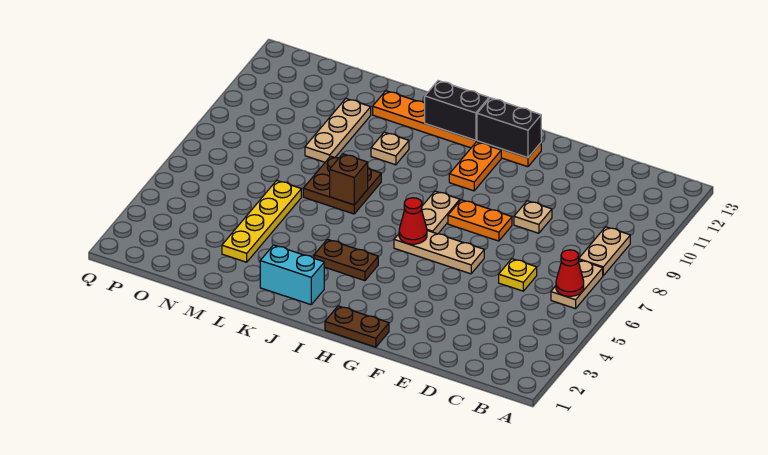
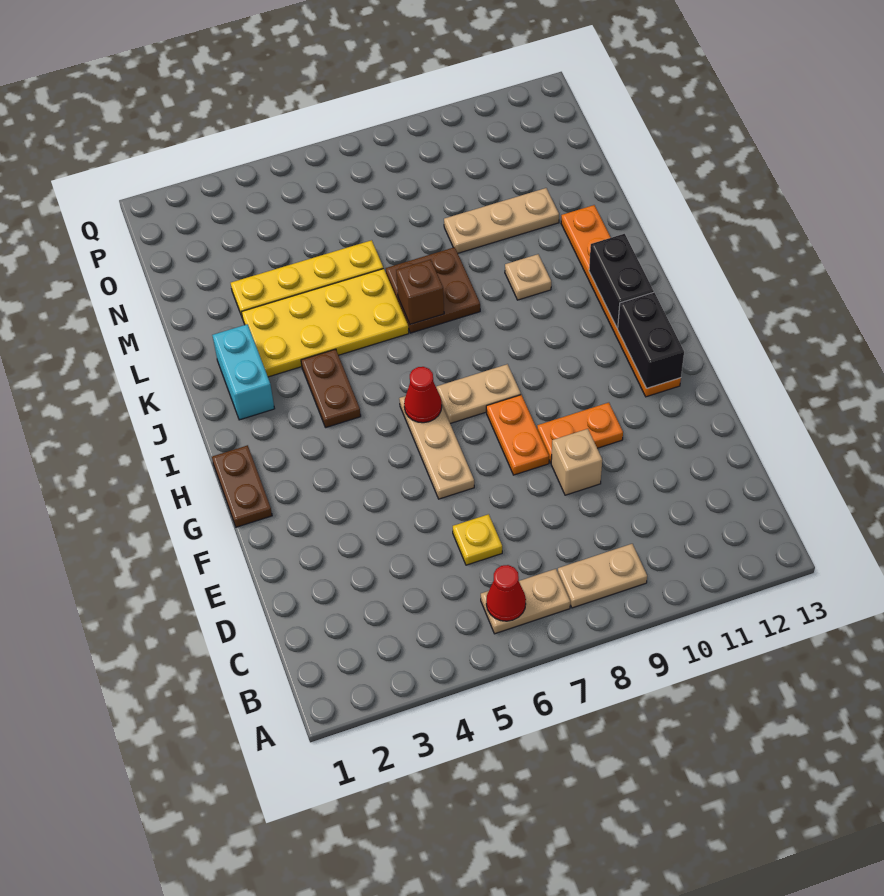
tan 1x1 plate [514,201,552,233] -> tan 1x1 brick [551,429,602,495]
orange 1x2 plate [449,142,501,191] -> orange 1x2 plate moved to [537,403,623,463]
none -> yellow 2x4 plate [242,269,409,377]

